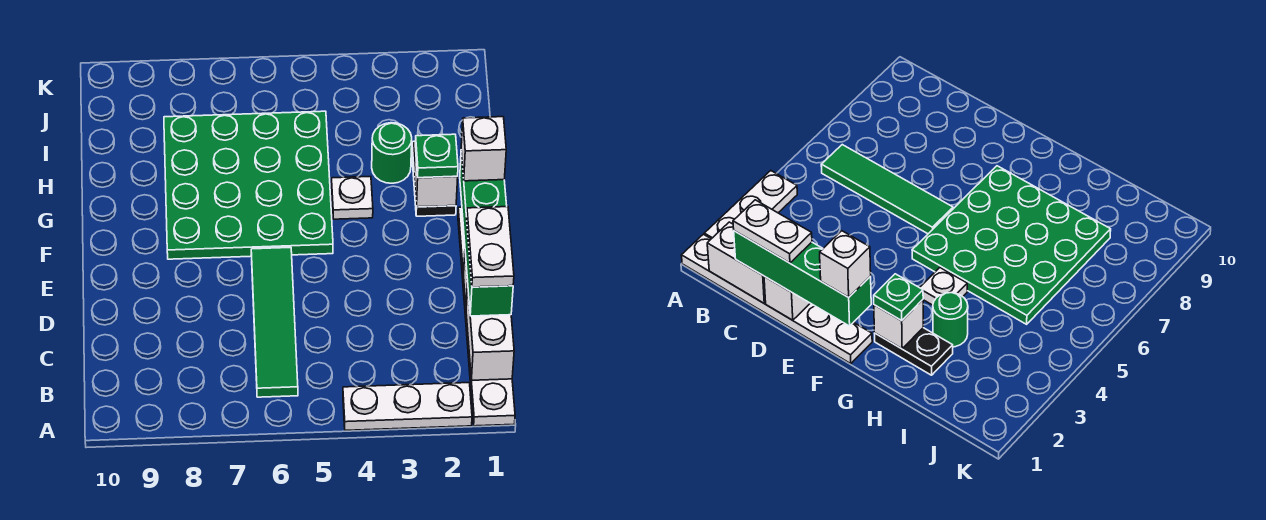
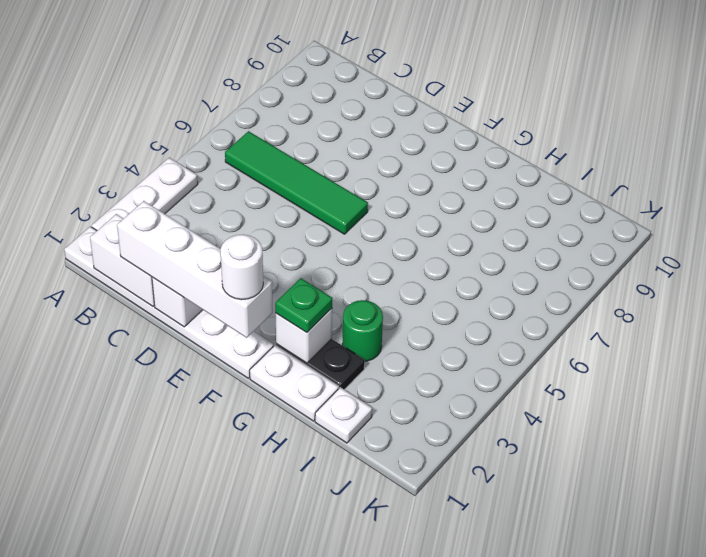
green 1x4 brick [460,152,513,316] -> white 1x4 brick [117,201,273,338]
white 1x2 plate [467,207,514,287] -> white 1x2 plate moved to [250,345,339,421]
white 1x1 brick [461,117,506,181] -> white 1x1 round brick [221,234,263,300]
green 4x4 plate [164,111,333,259] -> none
white 1x1 plate [331,176,373,219] -> white 1x1 plate moved to [315,387,372,443]

